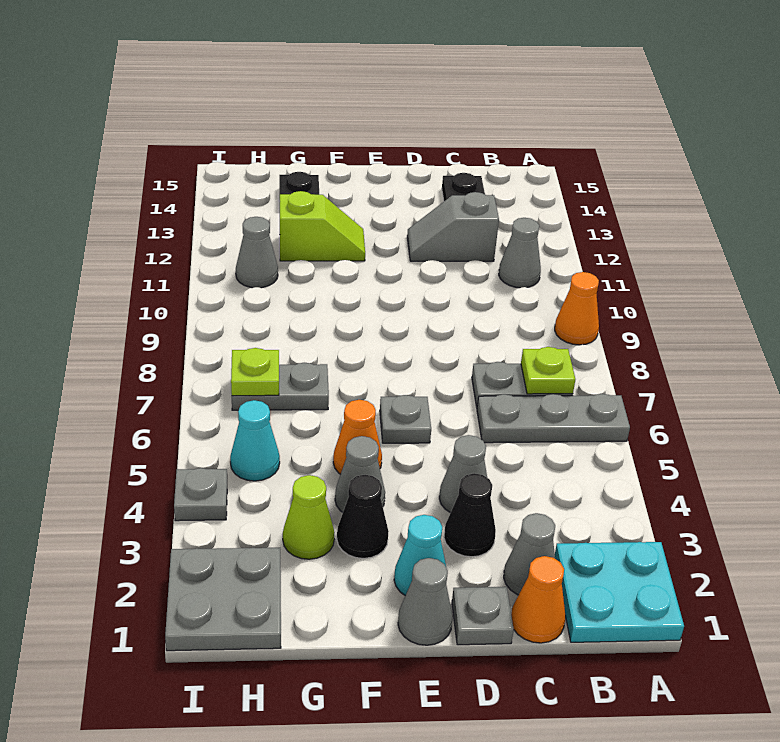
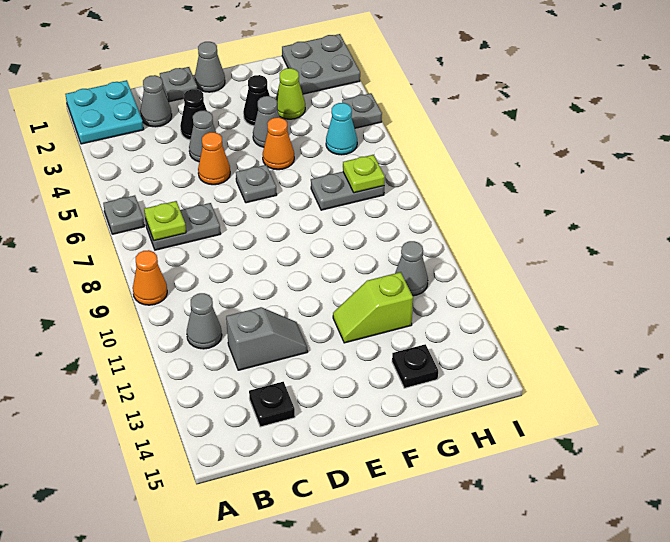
grey 1x3 plate [477,394,630,443] -> grey 1x1 plate [103,195,144,234]
orange 1x1 cone [511,556,565,643] -> orange 1x1 cone moved to [198,132,230,185]
cyan 1x1 cone [394,515,446,596] -> none

